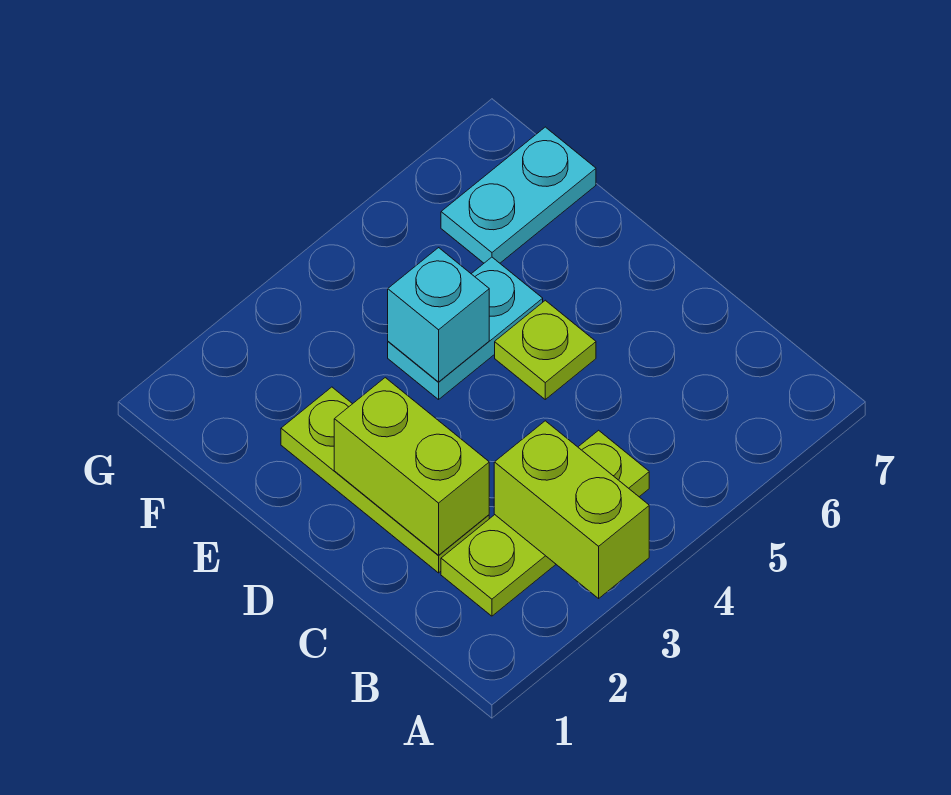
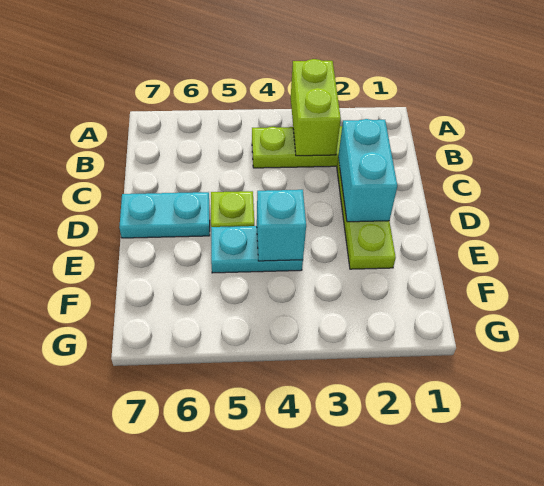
lime 1x2 brick [334,378,489,555] -> cyan 1x2 brick [338,119,397,222]
cyan 1x2 plate [441,127,596,263] -> cyan 1x2 plate moved to [119,192,210,238]

